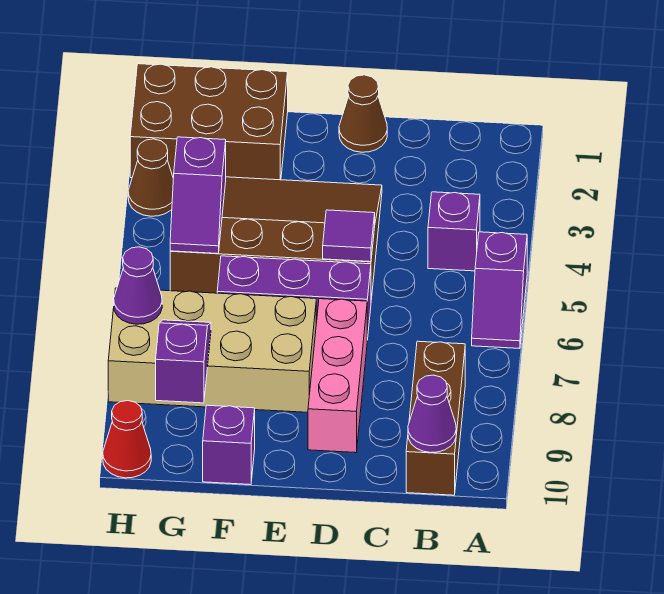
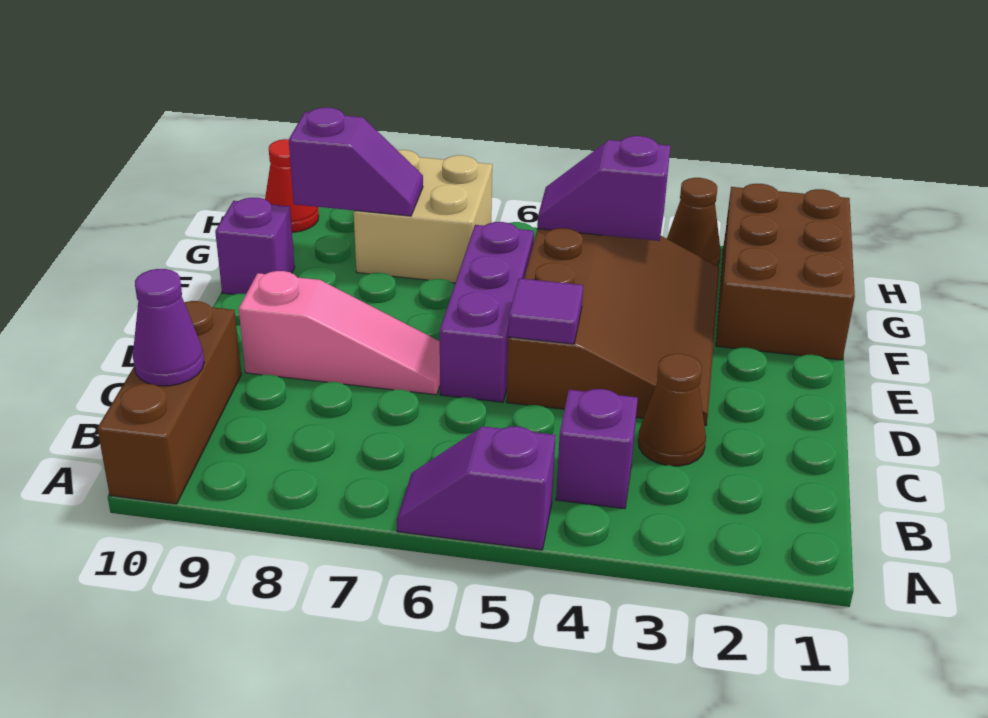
brown 1x3 brick [406,341,465,495] -> brown 1x3 brick turned to [97,301,241,504]
brown 1x1 cone [339,75,387,152] -> brown 1x1 cone moved to [638,354,706,466]
pink 1x3 brick [308,299,367,453] -> pink 1x3 slope [239,271,440,395]
tan 2x4 brick [108,288,316,412] -> tan 2x2 brick [354,150,492,283]
purple 1x1 cone [114,247,162,324] -> none

